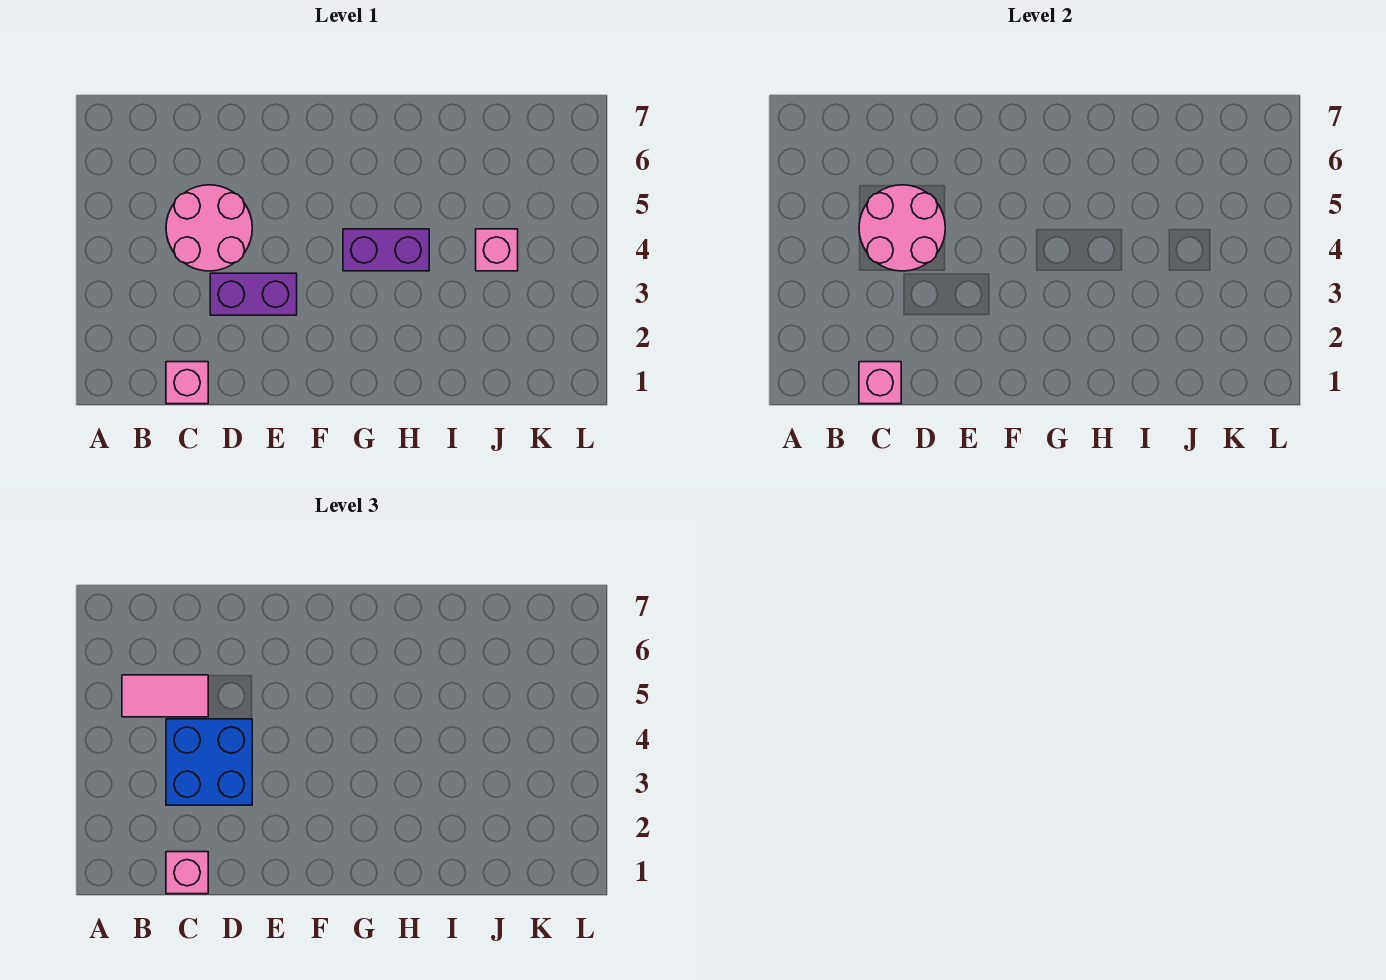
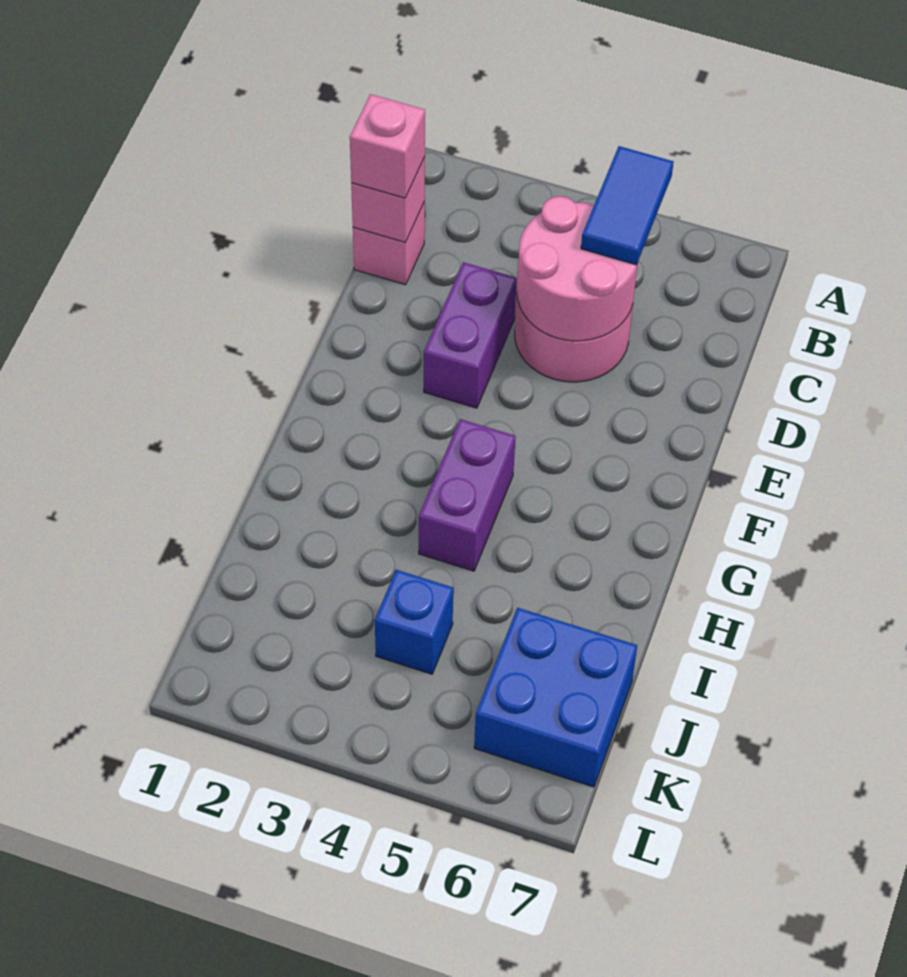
pink 1x2 tile [122,675,208,717] -> blue 1x2 tile [581,146,673,265]
blue 2x2 brick [166,719,252,805] -> blue 2x2 brick moved to [474,608,637,787]
pink 1x1 brick [476,229,518,271] -> blue 1x1 brick [375,570,453,674]

